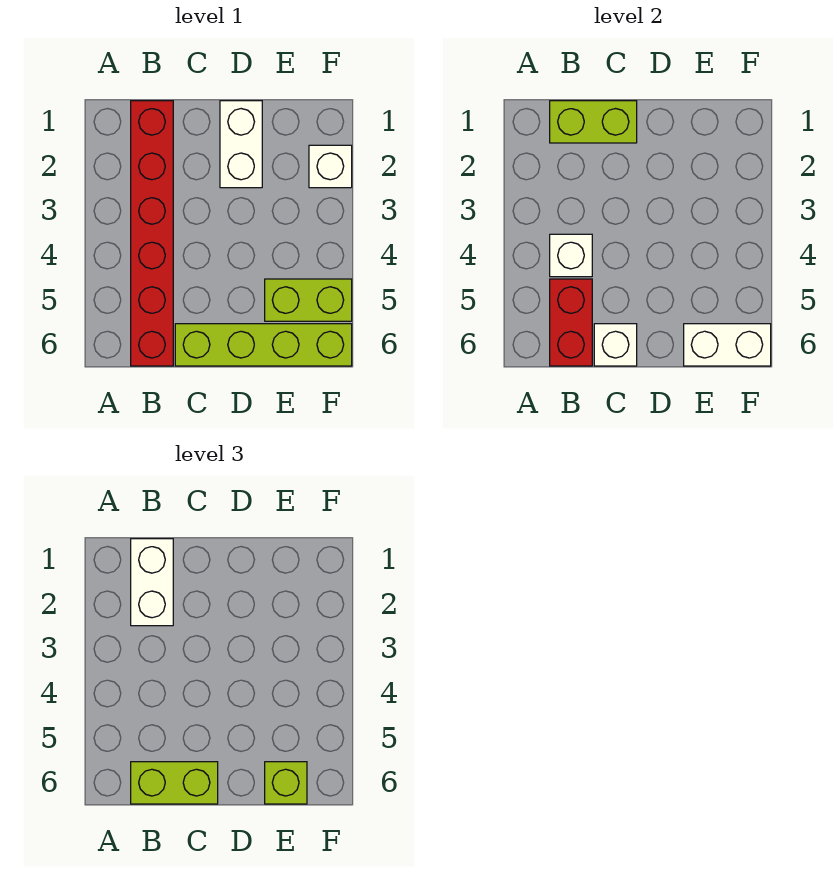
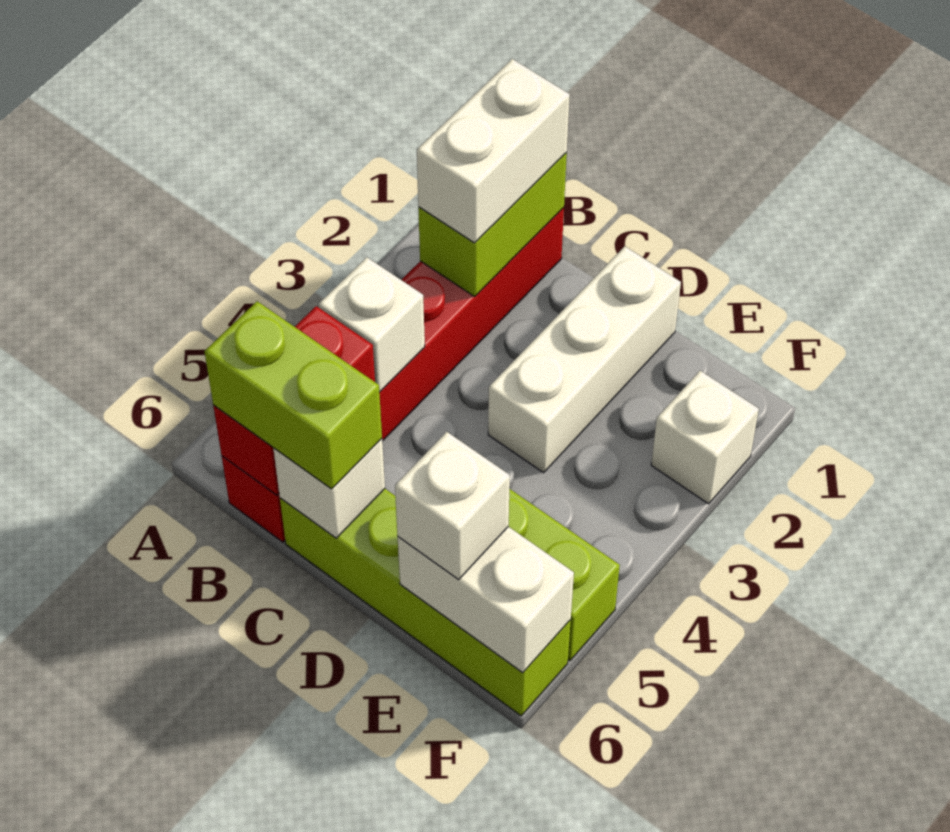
lime 1x2 brick [550,101,637,143] -> lime 1x2 brick turned to [418,153,567,297]
white 1x2 brick [220,101,262,188] -> white 1x3 brick [488,246,681,473]
lime 1x1 brick [265,762,307,804] -> white 1x1 brick [395,432,510,579]

